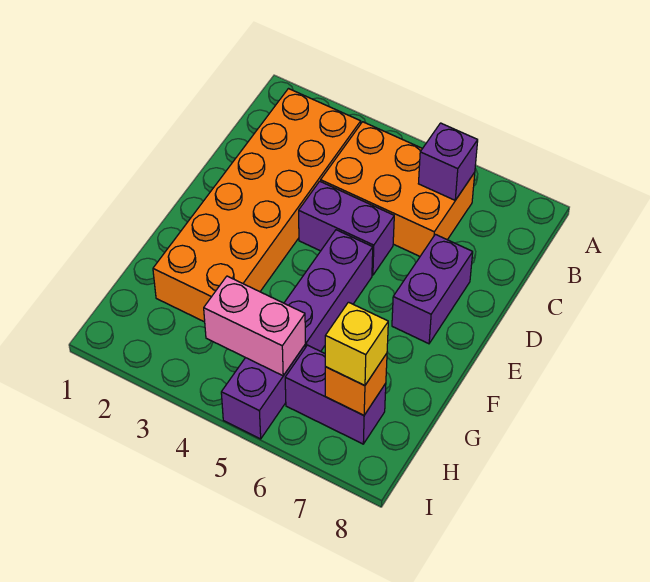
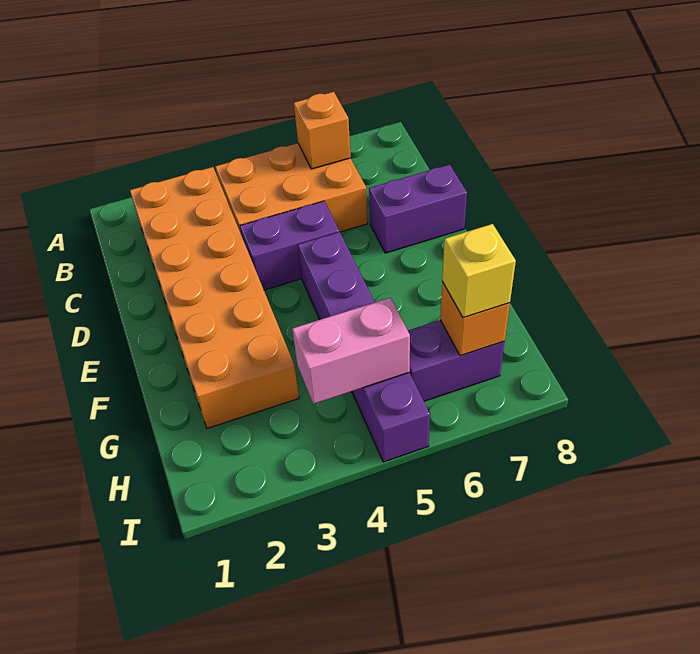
purple 1x1 brick [418,123,478,200] -> orange 1x1 brick [294,92,351,169]
purple 1x2 brick [392,234,473,344] -> purple 1x2 brick turned to [369,165,467,253]

